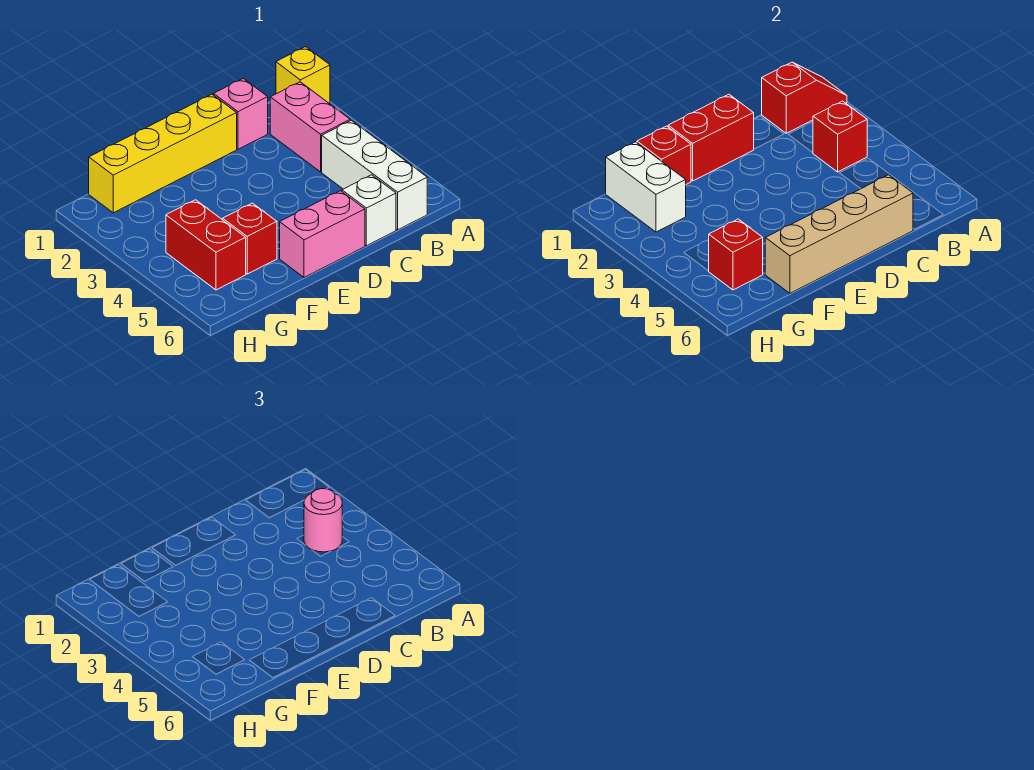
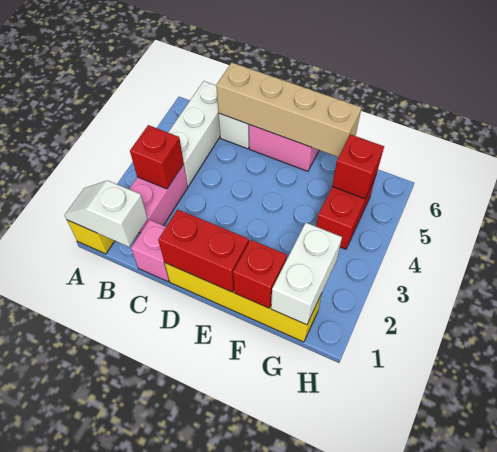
red 1x2 slope [762,62,847,133] -> white 1x2 slope [64,181,148,247]
pink 1x1 round brick [304,489,342,552] -> none
red 1x1 brick [223,203,277,274] -> none

